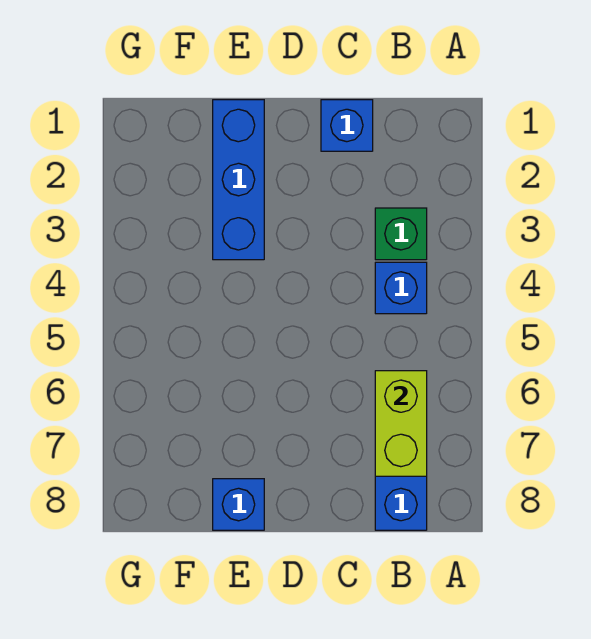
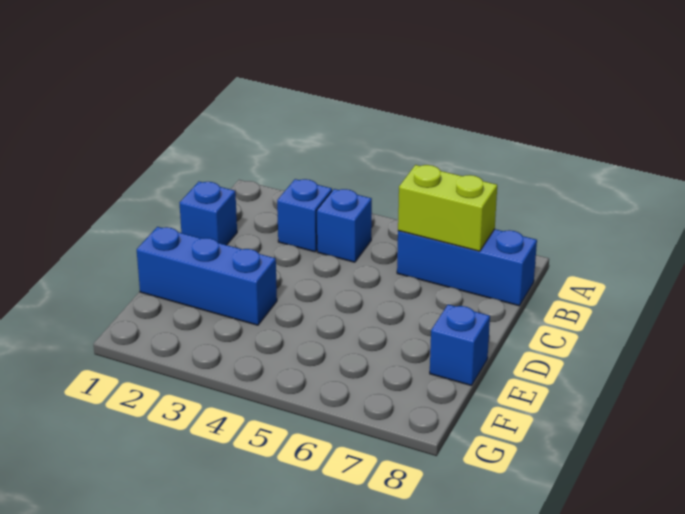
green 1x1 brick [375,208,427,260] -> blue 1x1 brick [277,179,332,252]

